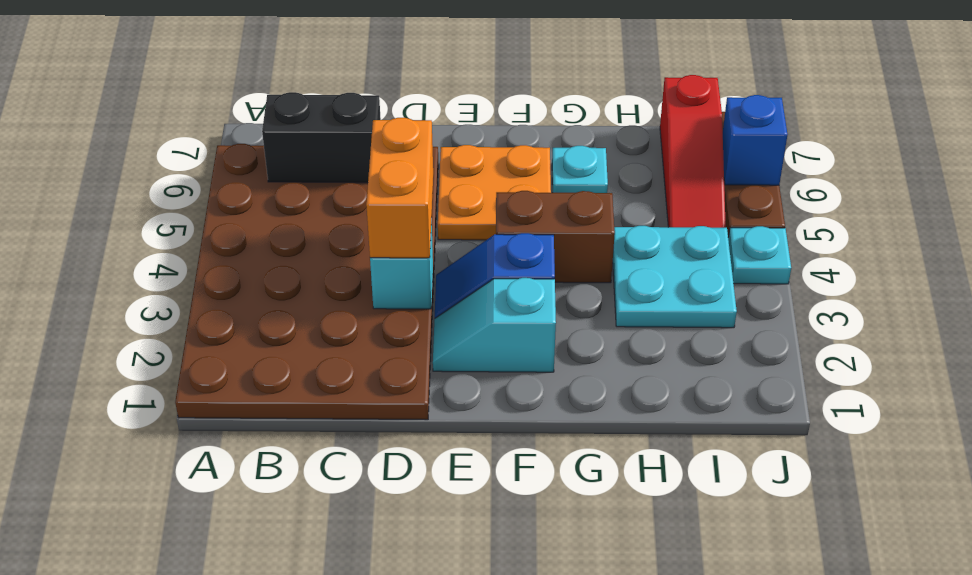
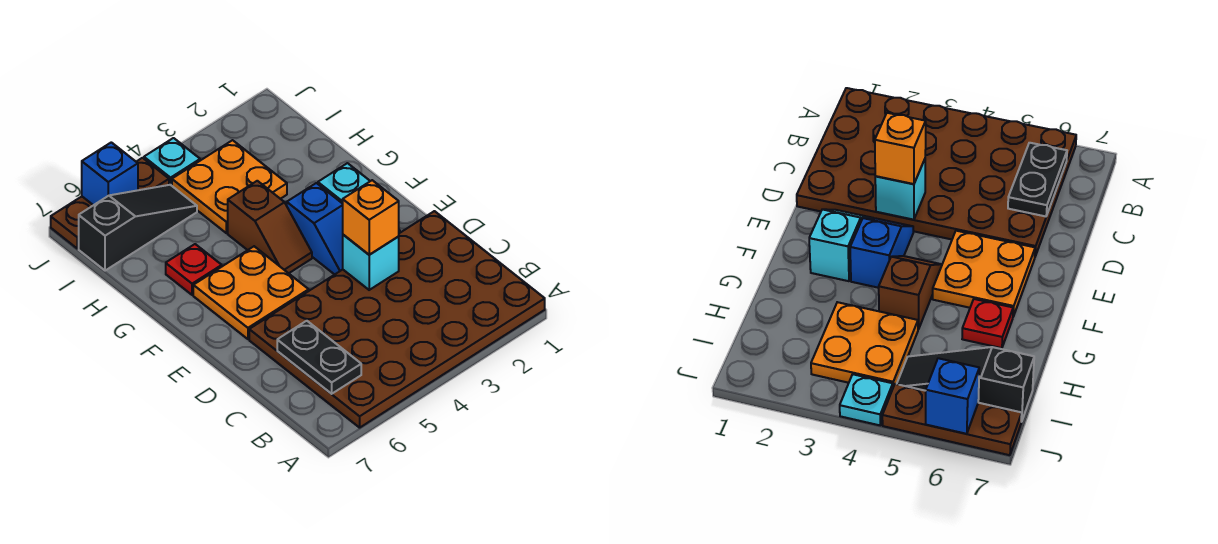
black 1x2 brick [262,92,381,183] -> black 1x2 plate [277,321,361,394]
orange 1x2 brick [366,118,433,258] -> orange 1x1 brick [343,180,399,255]
brown 1x2 brick [496,191,615,283] -> brown 1x2 slope [228,181,312,273]
cyan 1x1 plate [552,146,608,193] -> red 1x1 plate [166,244,222,295]
cyan 2x2 plate [613,226,737,328] -> orange 2x2 plate [172,140,287,233]
red 1x3 slope [660,75,726,228] -> black 1x3 slope [79,185,197,271]

